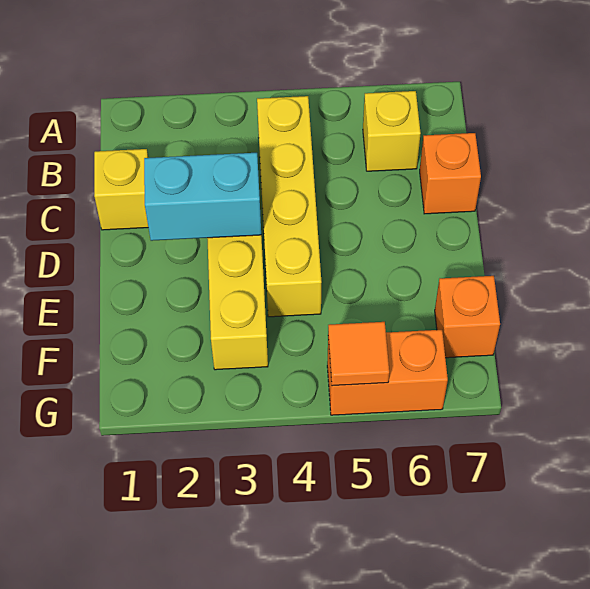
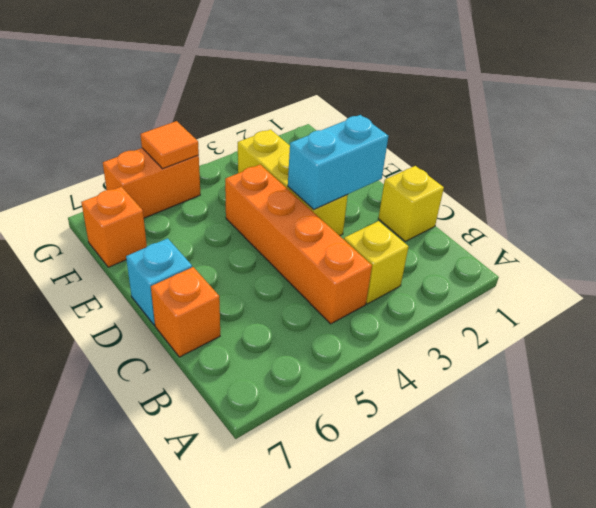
yellow 1x4 brick [257,96,322,317] -> orange 1x4 brick [225,165,372,324]
yellow 1x1 brick [363,91,421,171] -> yellow 1x1 brick moved to [344,221,408,304]
none -> cyan 1x1 brick [126,238,192,325]

